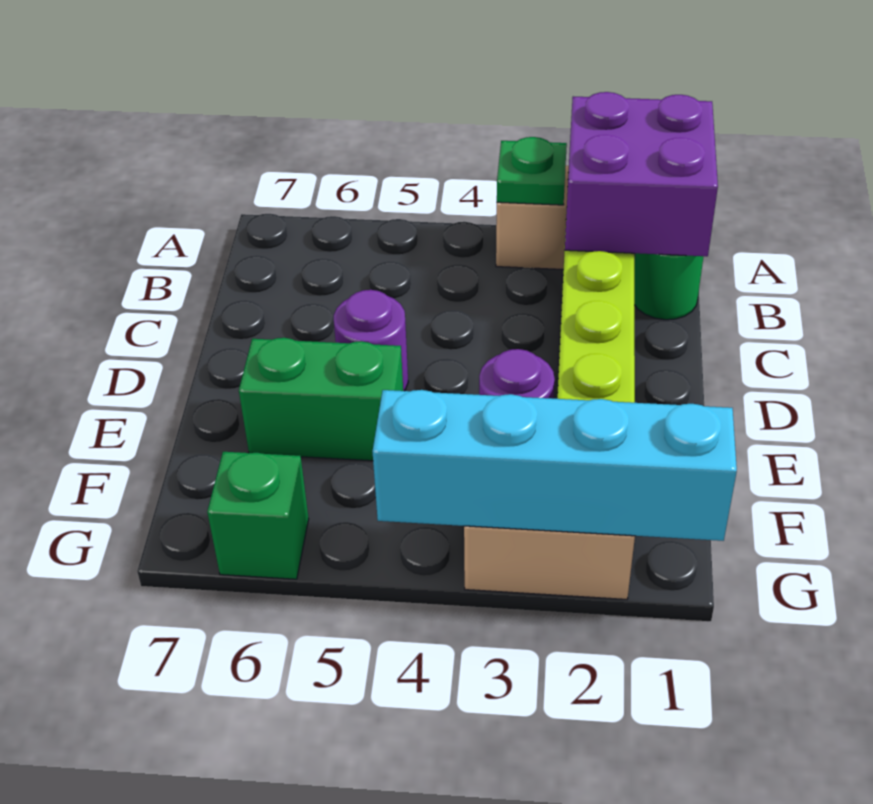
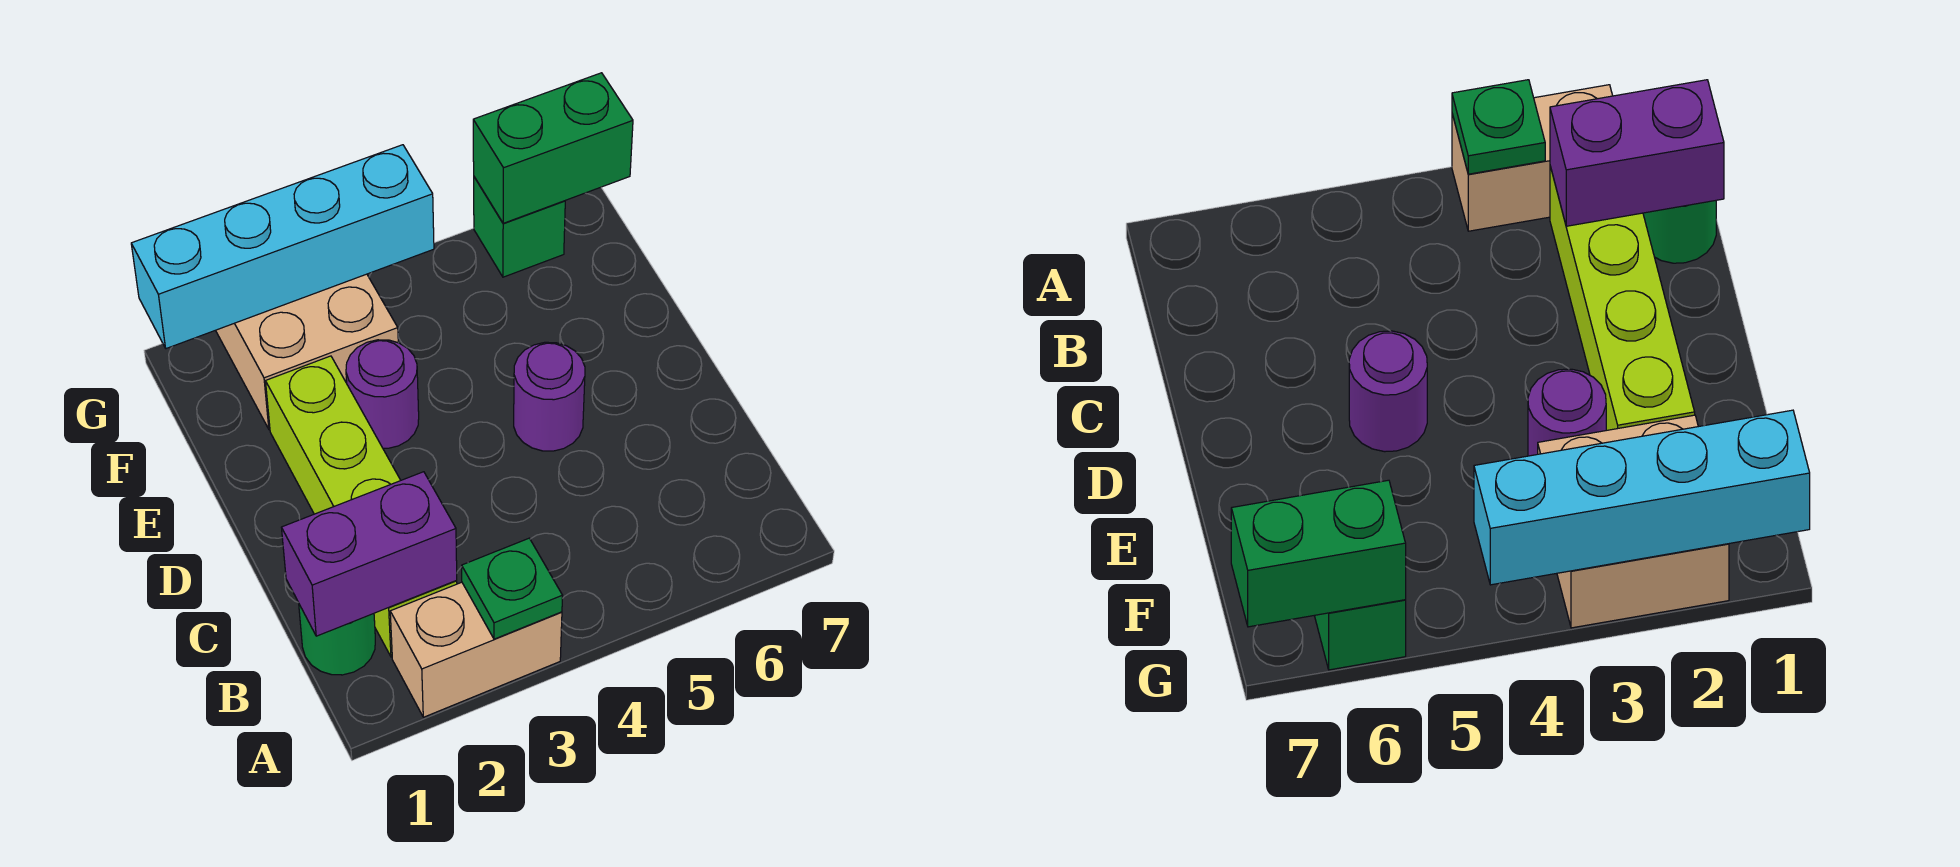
purple 2x2 brick [565,92,718,256] -> purple 1x2 brick [281,472,457,636]
green 1x2 brick [239,338,403,461] -> green 1x2 brick moved to [473,73,633,223]

